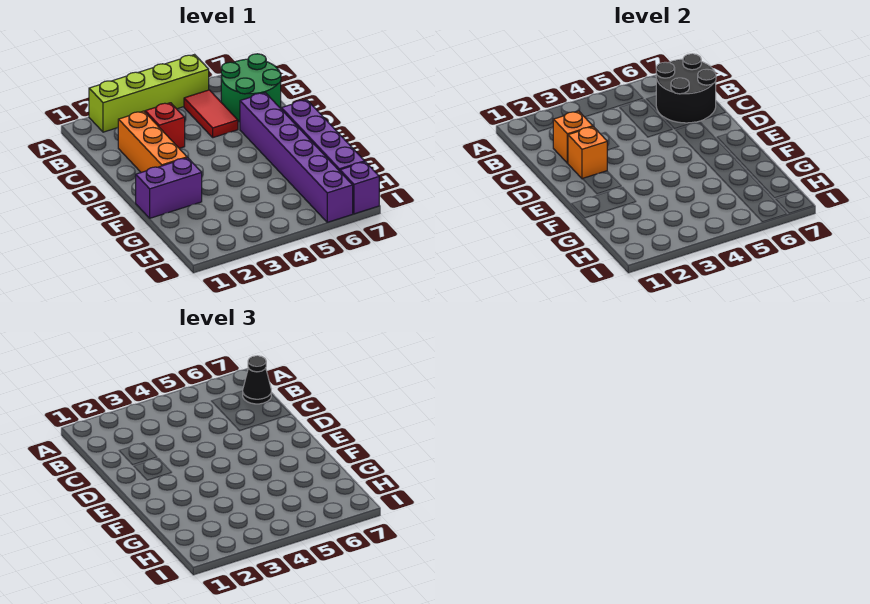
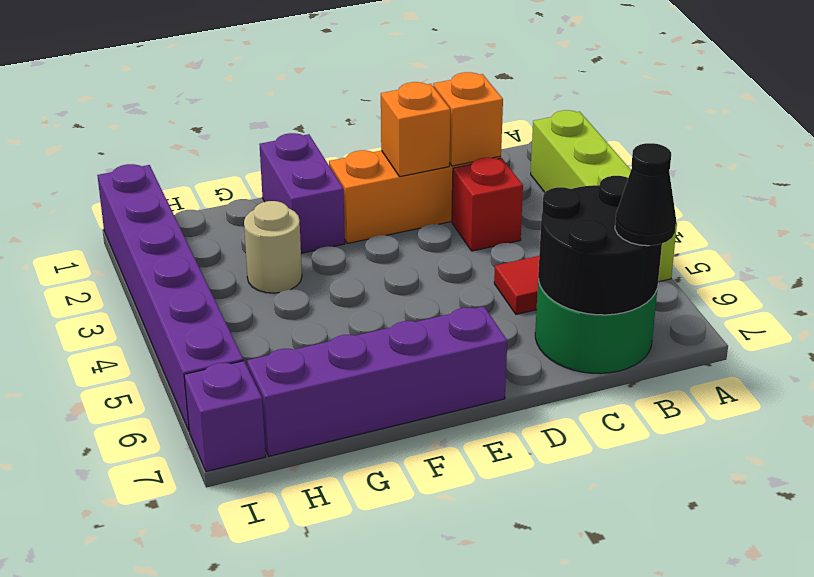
purple 1x6 brick [240,93,353,222] -> purple 1x6 brick turned to [97,164,243,430]
none -> tan 1x1 round brick [244,201,302,293]

